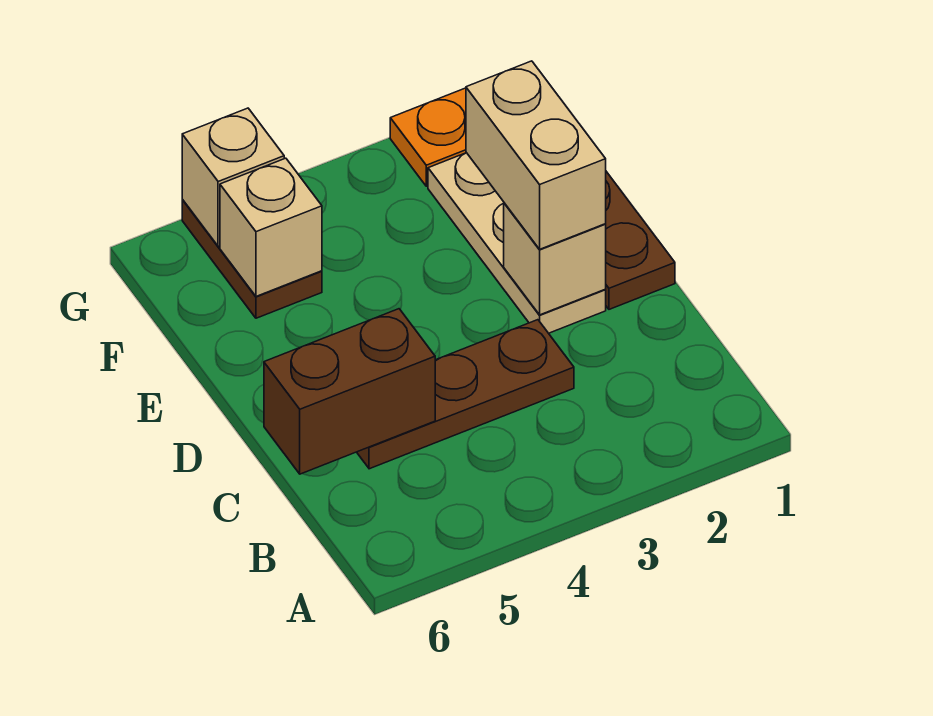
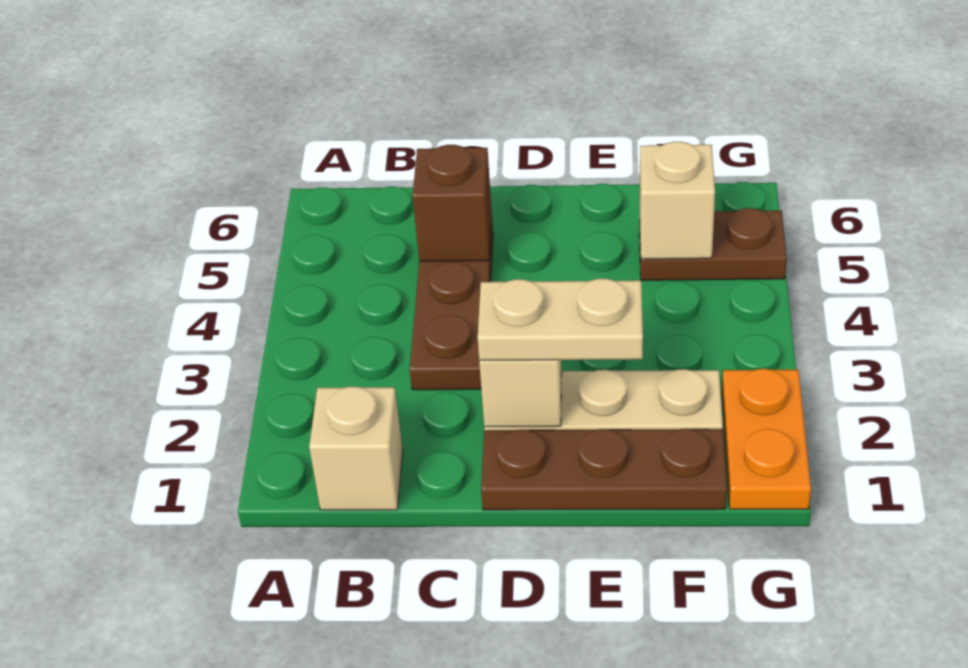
brown 1x2 brick [264,309,435,474] -> brown 1x1 brick [413,145,492,261]
tan 1x2 brick [466,61,606,249] -> tan 1x2 plate [478,279,643,361]
tan 1x1 brick [182,108,284,246] -> tan 1x1 brick moved to [309,387,403,510]

